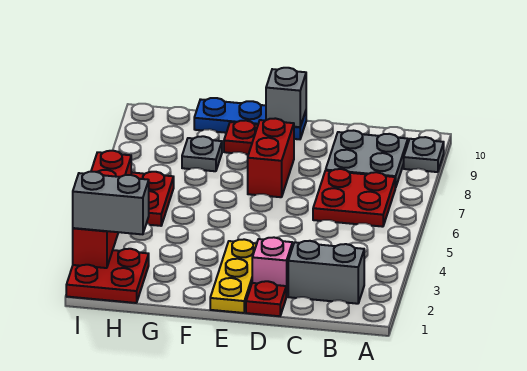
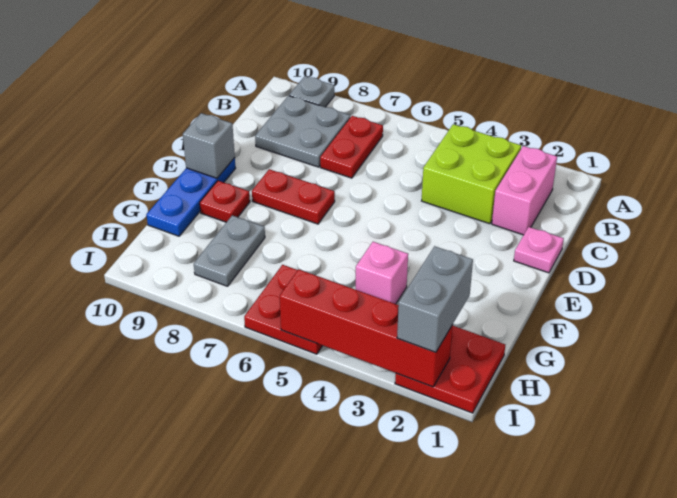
grey 1x2 brick [288,241,364,304] -> pink 1x2 brick [492,146,557,235]
none -> lime 2x2 brick [422,124,521,224]
red 2x2 plate [313,169,395,227] -> red 1x2 plate [320,116,383,178]
red 1x1 plate [246,281,286,316] -> pink 1x1 plate [514,227,564,273]
pink 1x1 brick [252,237,292,297] -> pink 1x1 brick moved to [356,242,408,304]
yellow 1x3 plate [210,239,257,313] -> none
red 1x2 brick [248,118,294,197] -> red 1x2 plate [252,169,335,224]
grey 1x1 plate [182,136,222,171] -> grey 1x2 plate [194,215,265,286]

